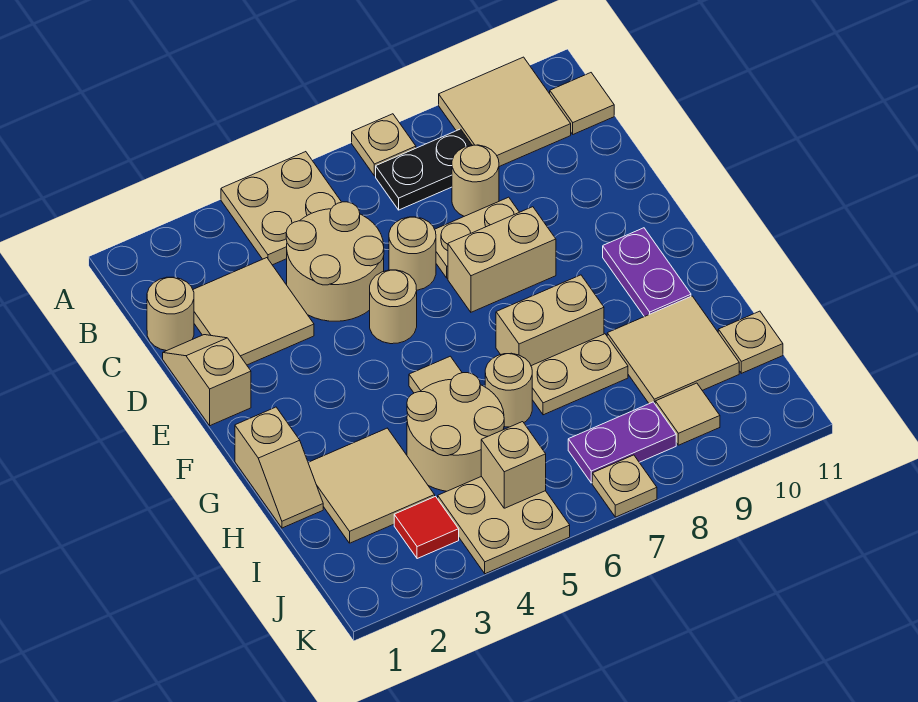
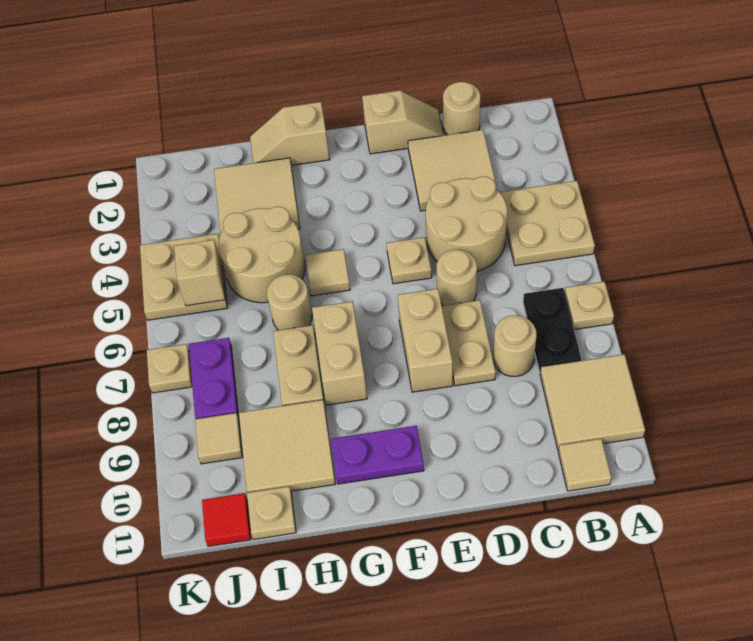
tan 1x1 round brick [370,270,417,344] -> tan 1x1 plate [387,237,432,284]
red 1x1 tile [394,497,459,559] -> red 1x1 tile moved to [202,493,251,546]

